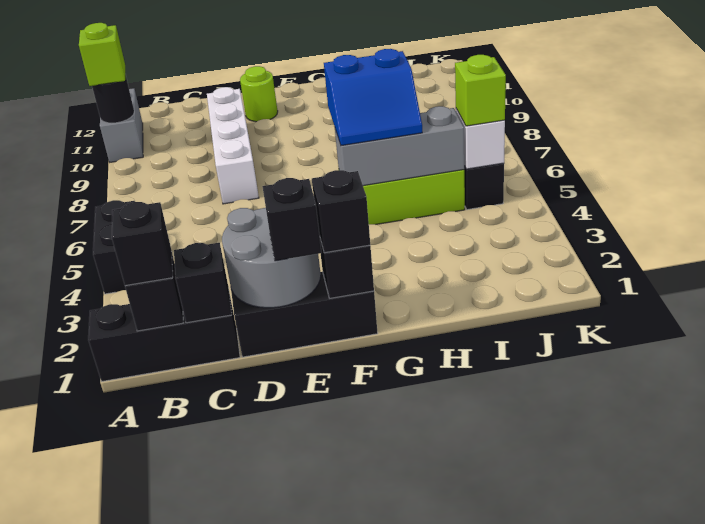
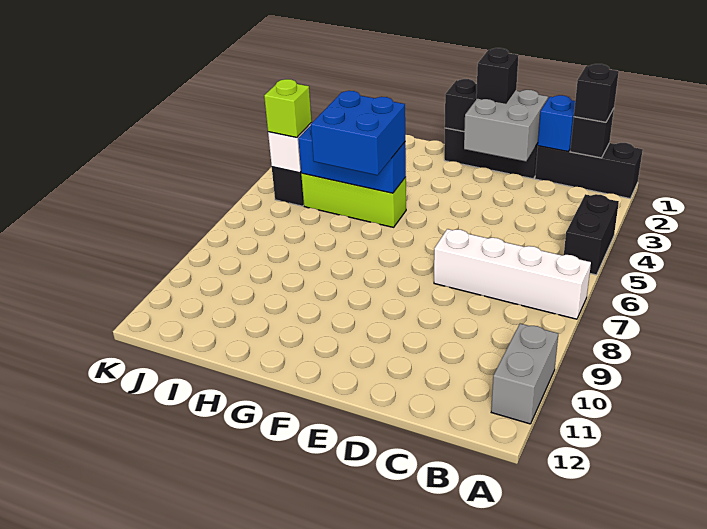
black 1x1 round brick [92,74,134,123] -> none
lime 1x1 brick [79,23,125,86] -> none
black 1x1 brick [174,243,232,323] -> blue 1x1 brick [538,95,575,151]
grey 2x2 round brick [222,208,321,308] -> grey 2x2 brick [464,90,548,162]
white 1x4 brick [207,87,259,204] -> white 1x4 brick turned to [434,229,591,319]
lime 1x1 round brick [240,66,278,122] -> none
black 1x1 brick [312,170,370,253] -> none
grey 1x3 brick [335,106,464,186] -> blue 1x3 brick [298,126,406,193]
blue 2x2 slope [324,49,422,146] -> blue 2x2 brick [311,91,405,175]

